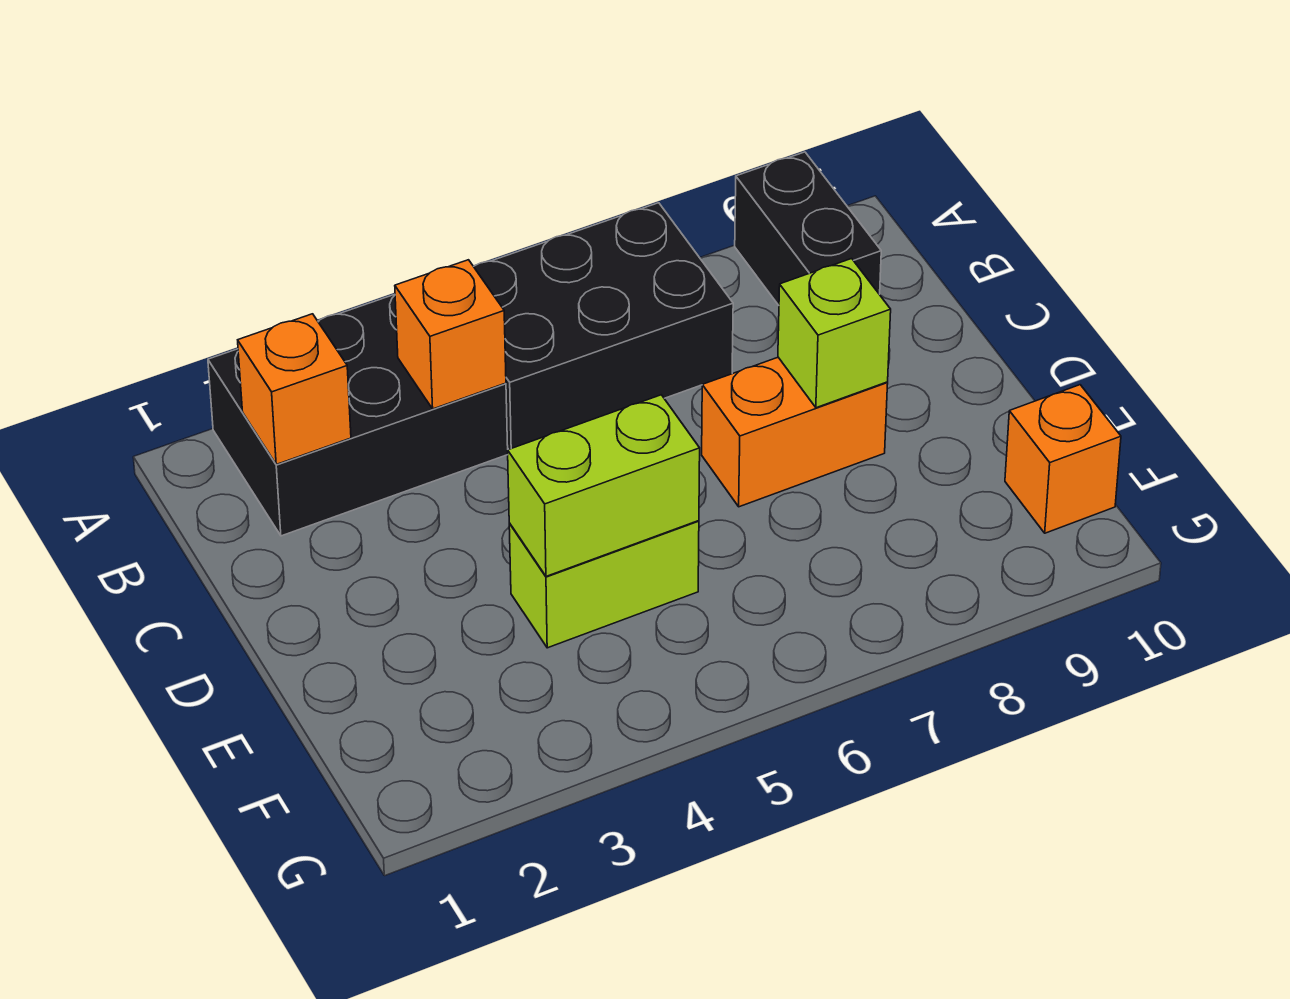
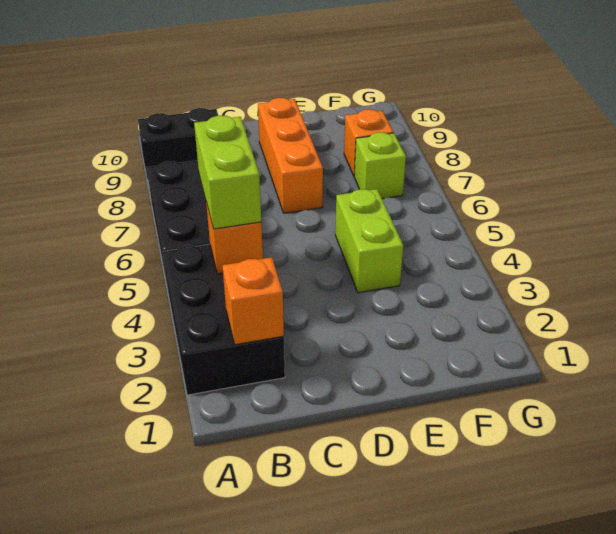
orange 1x2 brick [702,357,888,507] -> orange 1x3 brick [258,98,323,213]
lime 1x1 brick [778,259,891,408] -> lime 1x1 brick moved to [354,132,406,199]
lime 1x2 brick [508,395,700,576] -> lime 1x2 brick moved to [194,116,261,229]
orange 1x1 brick [1005,385,1121,533] -> orange 1x1 brick moved to [344,109,393,176]

